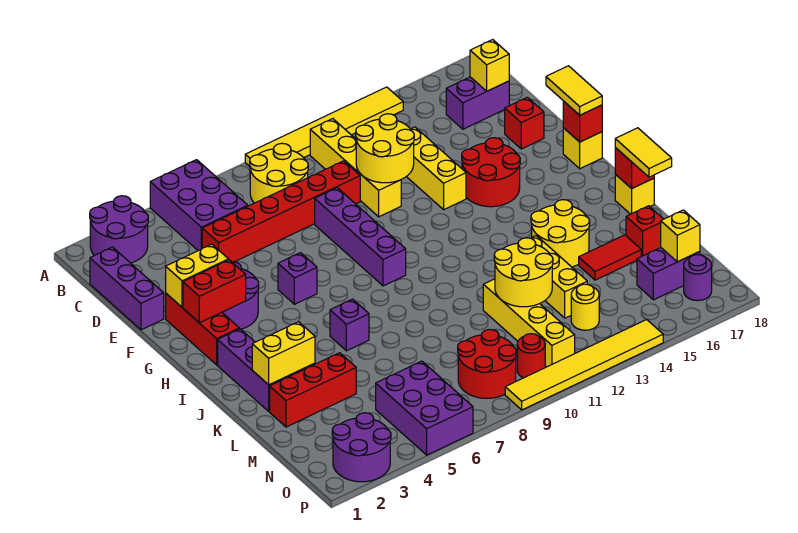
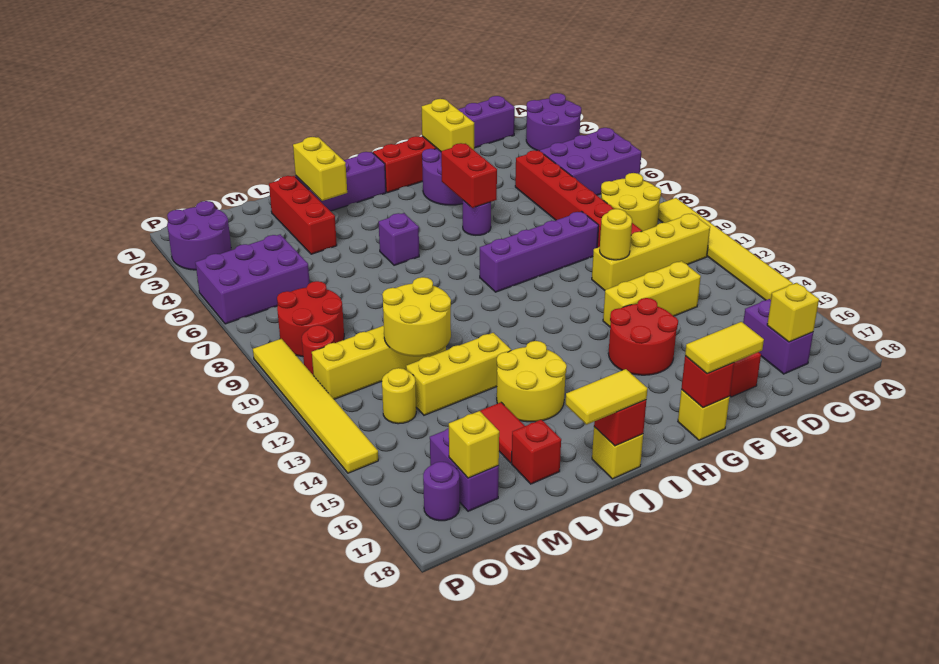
yellow 2x2 round brick [356,114,414,183] -> yellow 1x1 round brick [600,209,632,260]
red 1x2 brick [183,260,246,323] -> red 1x2 brick moved to [441,143,497,208]
purple 1x1 brick [278,253,317,304] -> purple 1x1 round brick [463,201,491,235]

